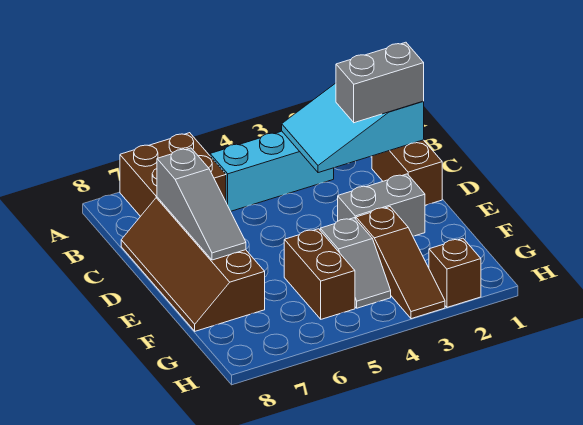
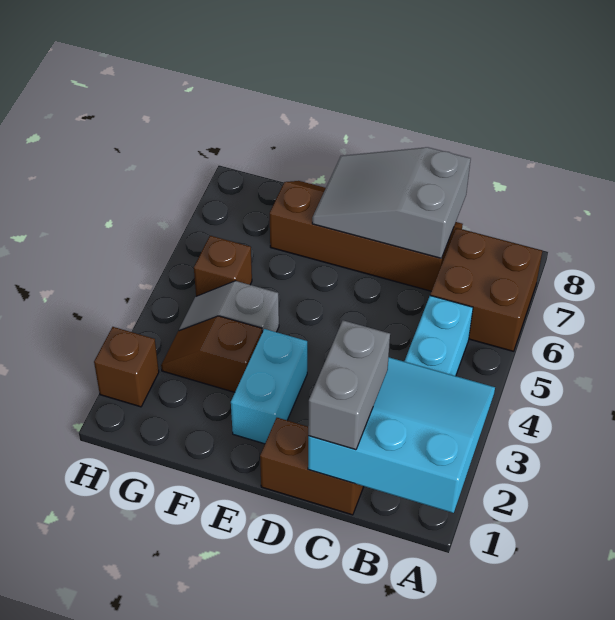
cyan 2x3 slope [282,83,424,173] -> cyan 3x3 slope [308,357,495,513]
grey 1x3 slope [157,148,246,260] -> grey 2x3 slope [312,147,471,258]
grey 1x2 brick [338,174,425,236] -> cyan 1x2 brick [231,329,307,444]
brown 1x3 slope [356,207,445,319] -> brown 1x2 slope [161,316,262,392]
brown 1x2 brick [284,229,355,319] -> brown 1x1 brick [194,236,252,296]

